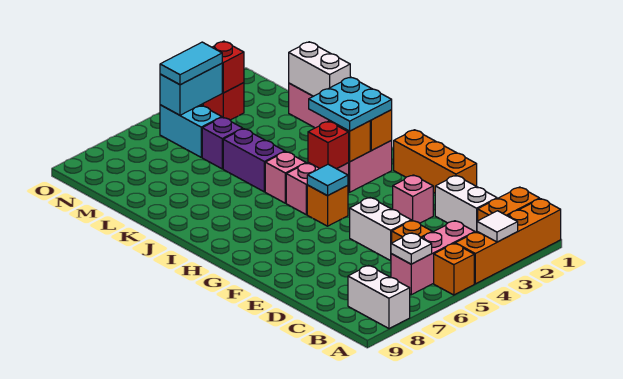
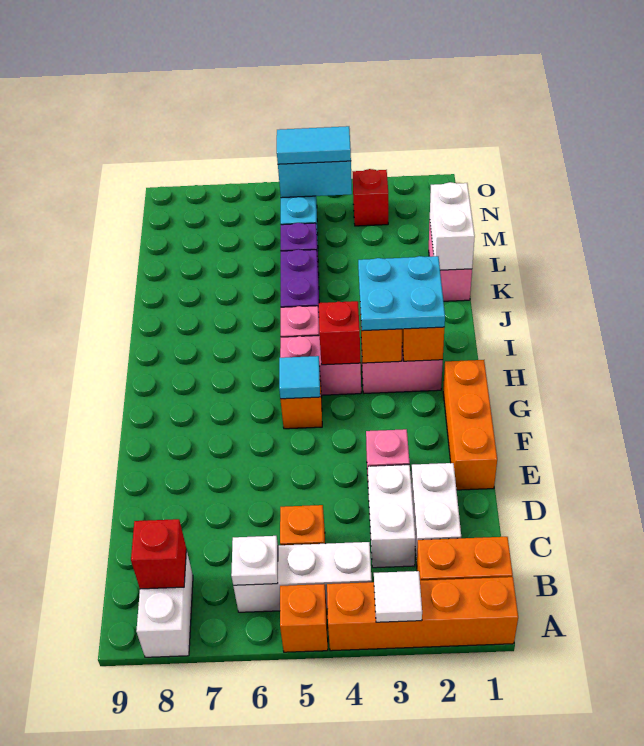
pink 1x3 brick [391,221,475,295] -> white 1x3 brick [233,542,372,612]
white 1x2 brick [350,198,411,261] -> white 1x2 brick moved to [368,465,415,568]
red 1x1 brick [212,41,244,93] -> red 1x1 brick moved to [131,519,186,589]

